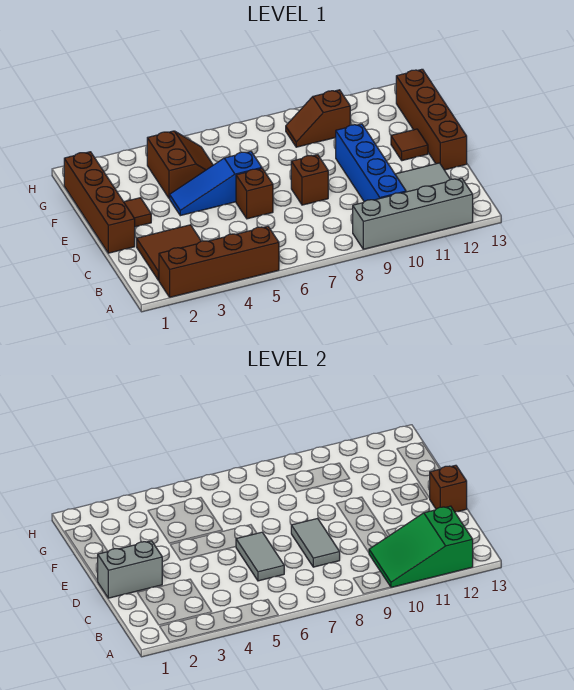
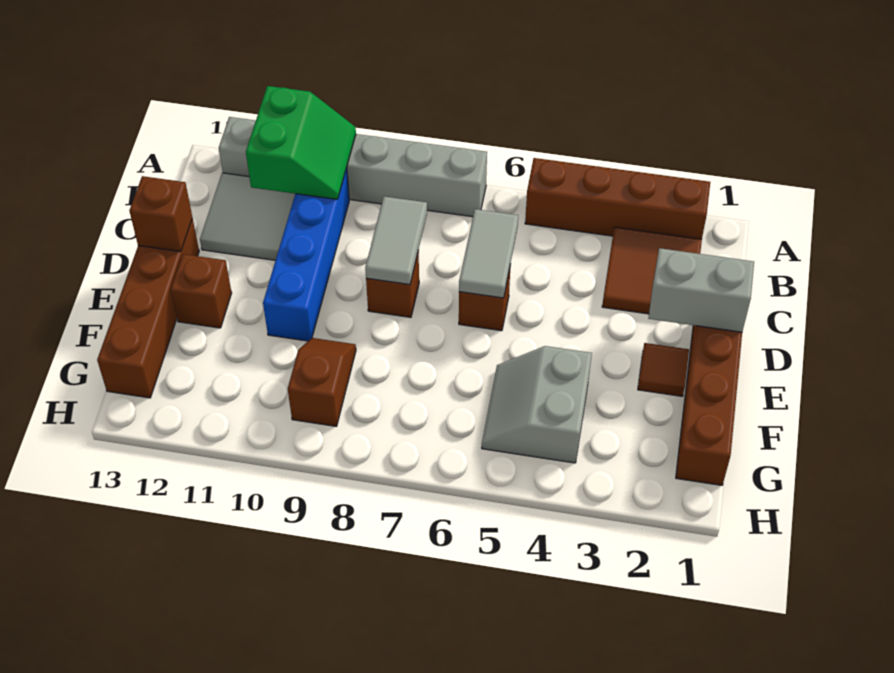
grey 1x4 brick [353,178,473,249] -> grey 1x6 brick [219,117,487,217]
green 2x3 slope [369,506,473,587] -> green 2x2 slope [246,86,356,199]
blue 1x3 slope [170,151,262,216] -> none
brown 1x1 tile [391,129,428,161] -> brown 1x1 brick [171,254,232,328]
brown 2x2 slope [147,131,213,199] -> grey 2x2 slope [482,346,592,463]
brown 1x2 slope [286,90,350,147] -> brown 1x2 slope turned to [288,338,356,426]

